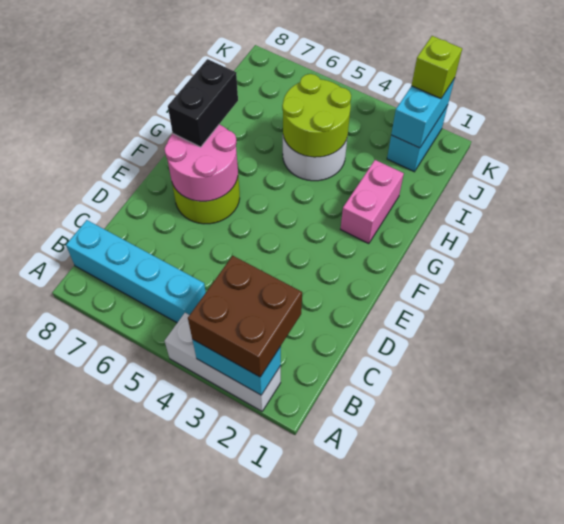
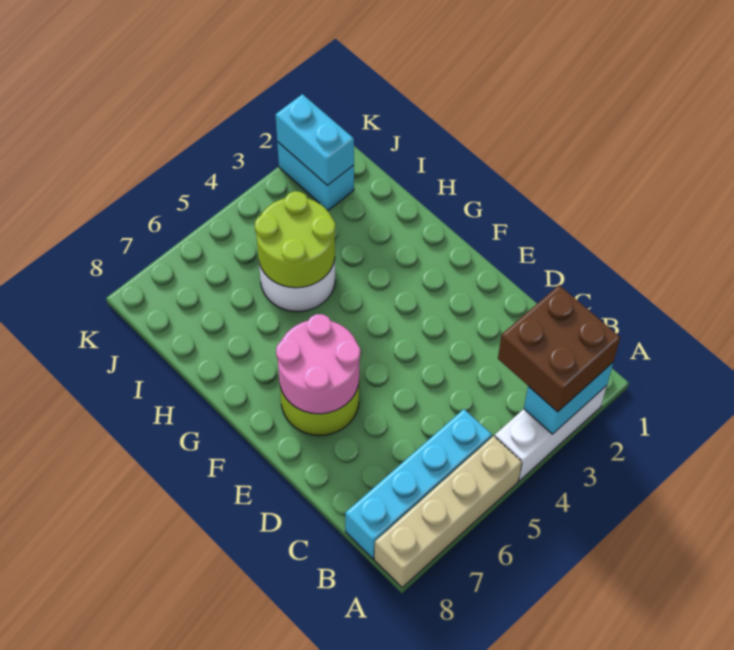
none -> tan 1x4 brick [374,436,522,588]
black 1x2 brick [168,59,238,147] -> none
pink 1x2 brick [341,160,404,244] -> none
lime 1x1 brick [412,36,462,99] -> none

